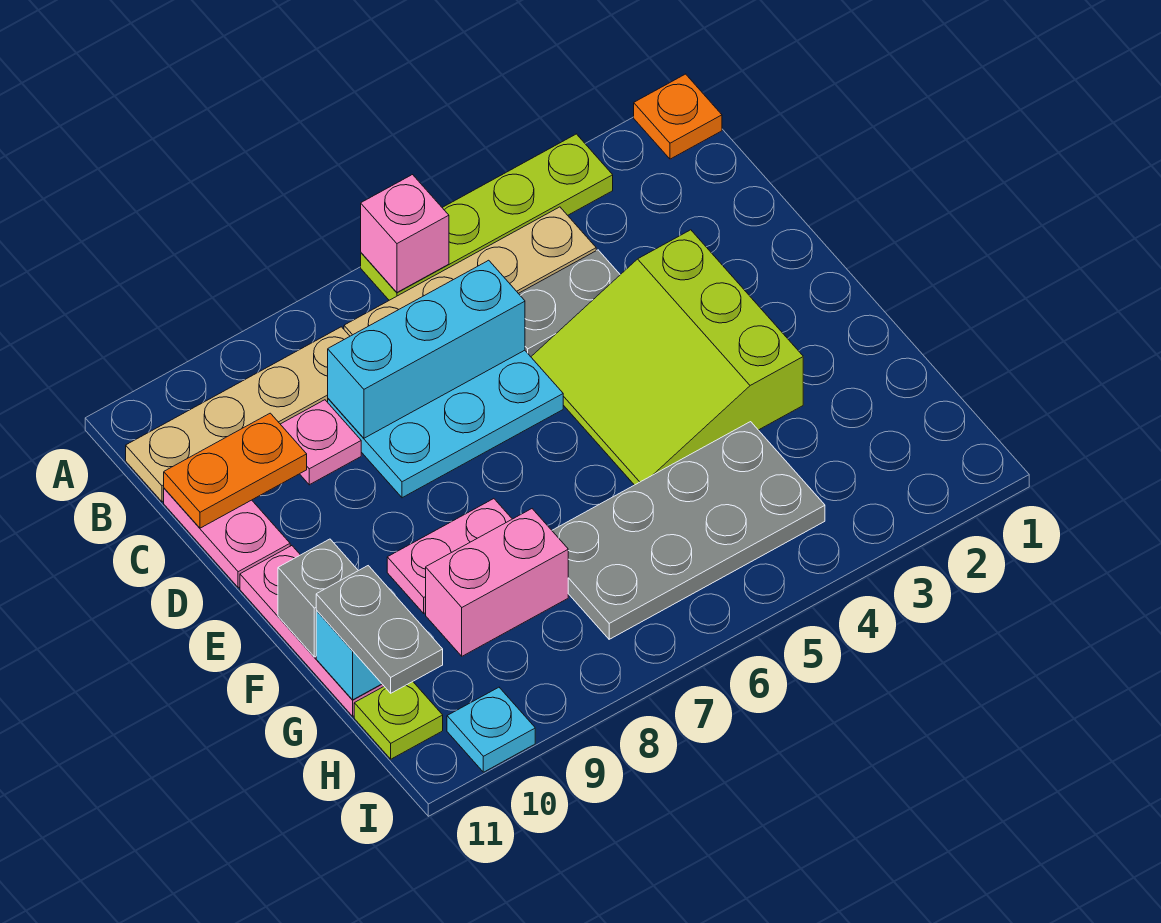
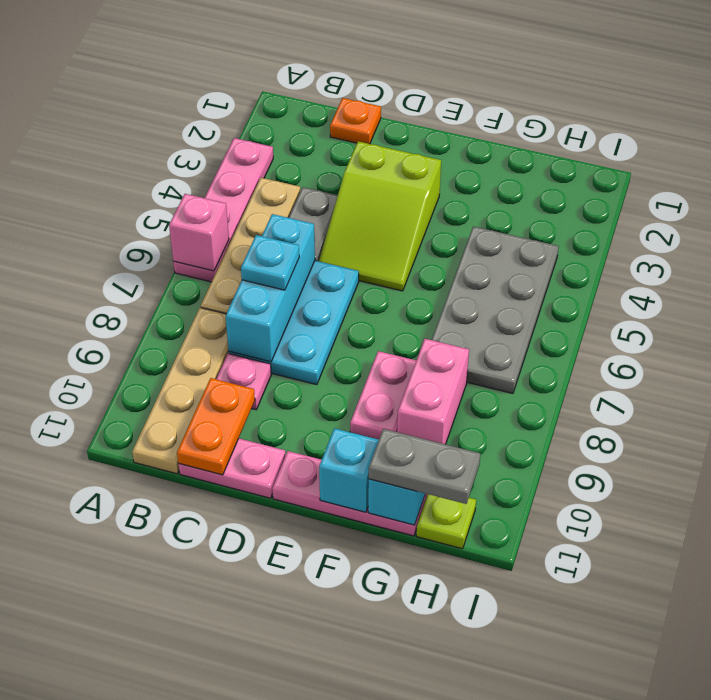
orange 1x1 plate [634,74,722,159] -> orange 1x1 plate moved to [330,98,381,144]
lime 1x4 plate [361,134,613,300] -> pink 1x4 plate [173,138,273,282]
lime 3x3 slope [531,230,803,485] -> lime 2x3 slope [319,141,441,291]
grey 1x1 brick [278,539,358,657] -> cyan 1x1 brick [319,428,379,512]
cyan 1x1 plate [447,687,535,772] -> cyan 1x1 plate moved to [241,235,299,290]

